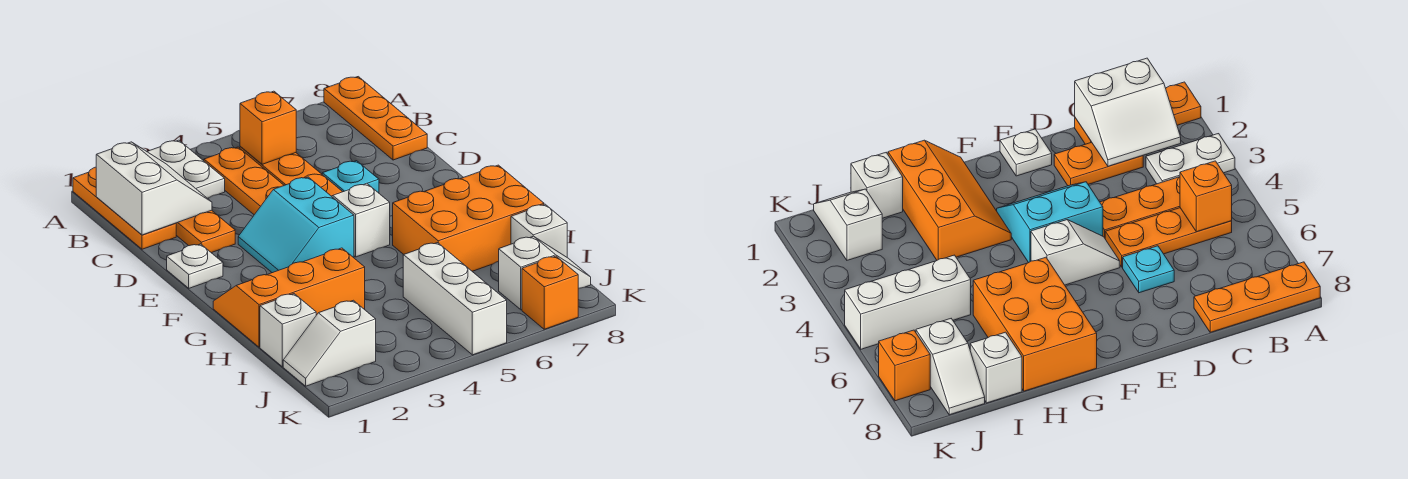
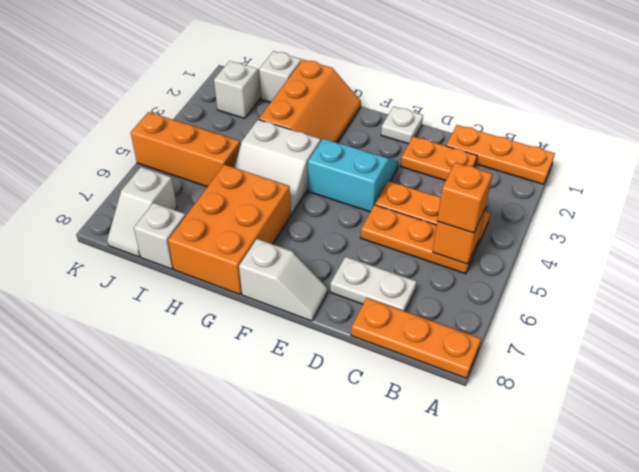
white 1x2 plate [147,140,225,198] -> white 1x2 plate moved to [330,257,417,311]
white 2x2 slope [96,142,212,235] -> white 2x2 slope moved to [234,120,321,215]
cyan 1x1 plate [322,161,379,193] -> none
white 1x2 slope [332,183,390,257] -> white 1x2 slope moved to [239,239,328,321]
white 1x3 brick [403,243,507,355] -> orange 1x3 brick [131,112,240,187]
orange 1x1 brick [522,256,578,329] -> orange 1x1 brick moved to [437,162,492,233]

